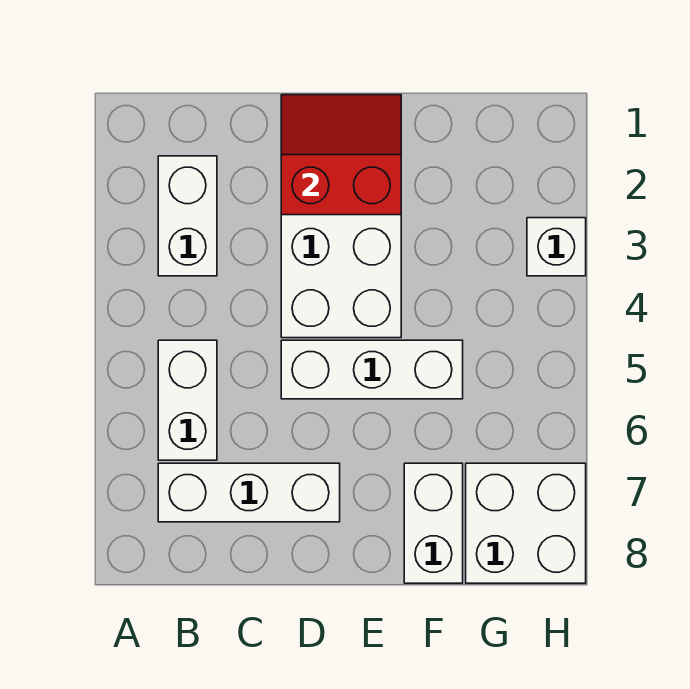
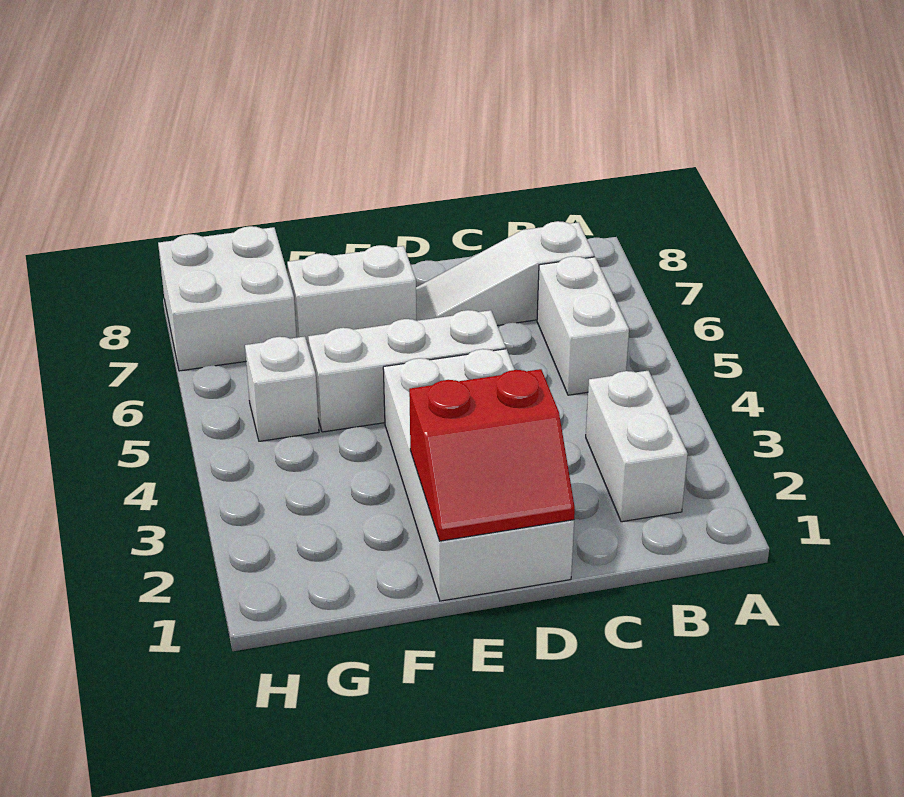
white 1x3 brick [158,463,340,522] -> white 1x3 slope [416,221,594,326]
white 1x2 brick [404,463,463,583] -> white 1x2 brick turned to [287,245,416,348]
white 1x1 brick [527,218,586,276] -> white 1x1 brick moved to [245,337,319,441]

